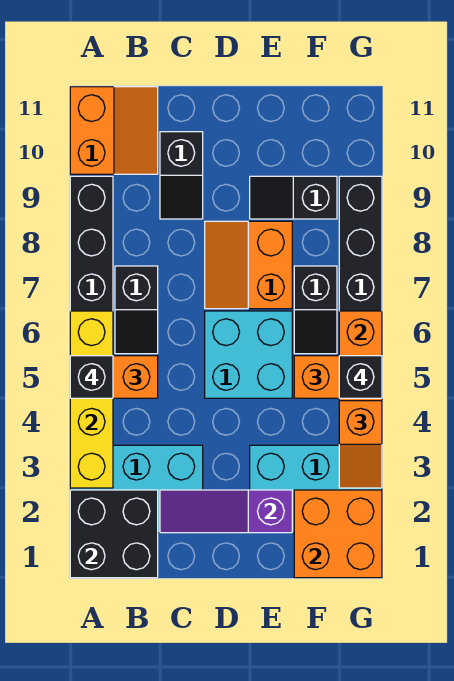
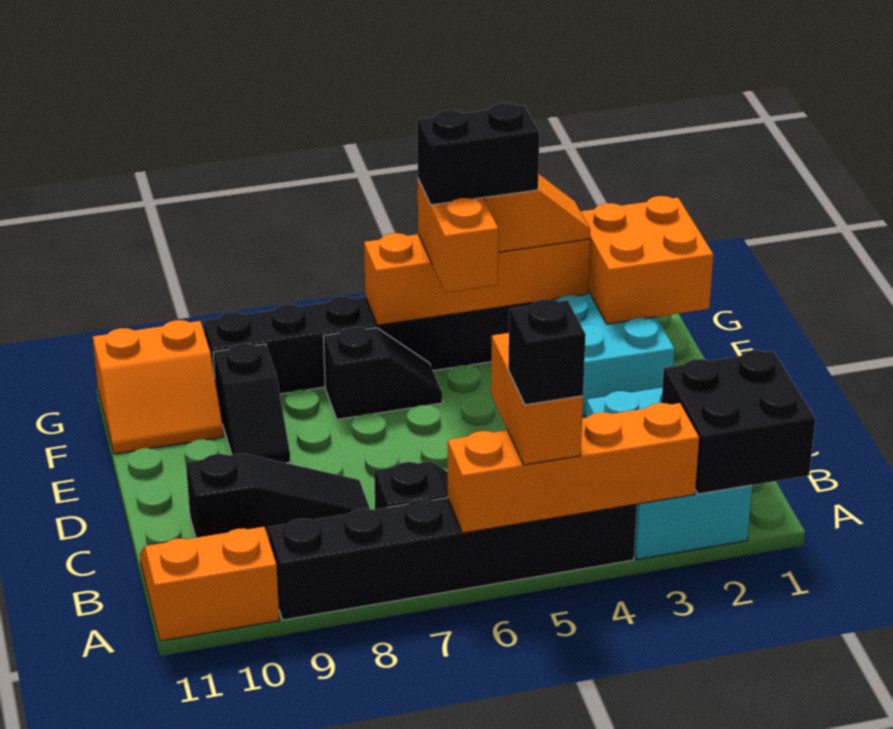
yellow 1x4 brick [70,311,113,488] -> orange 1x4 brick [448,403,699,533]
purple 1x3 slope [160,490,292,533] -> none
black 1x2 slope [160,132,203,219] -> black 1x3 slope [186,453,370,538]
cyan 2x2 brick [205,311,292,398] -> none
orange 2x2 slope [205,221,292,309] -> orange 2x2 slope moved to [93,320,224,454]
black 1x1 brick [339,356,382,398] -> black 1x2 brick [417,103,539,205]

